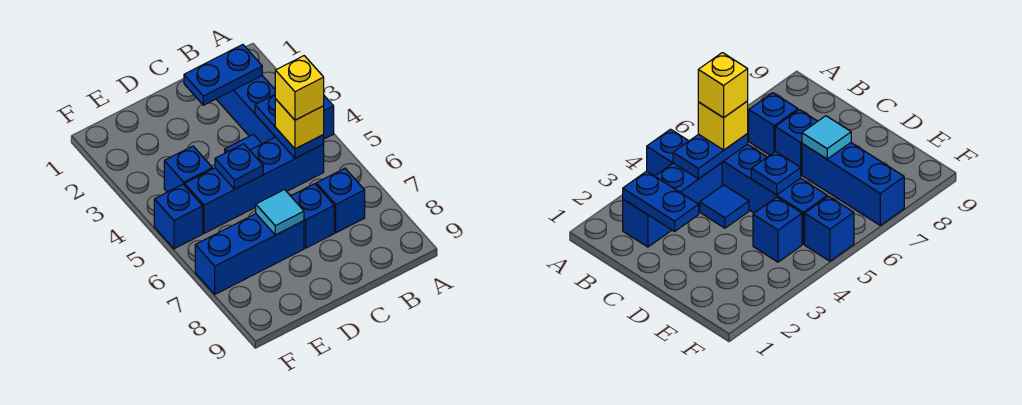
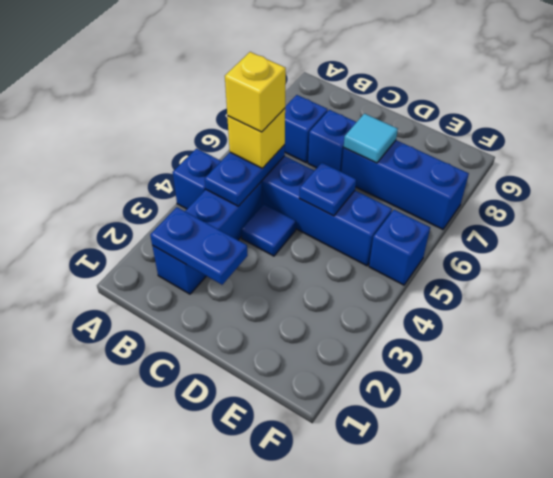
blue 1x1 brick [164,146,213,192] -> none

